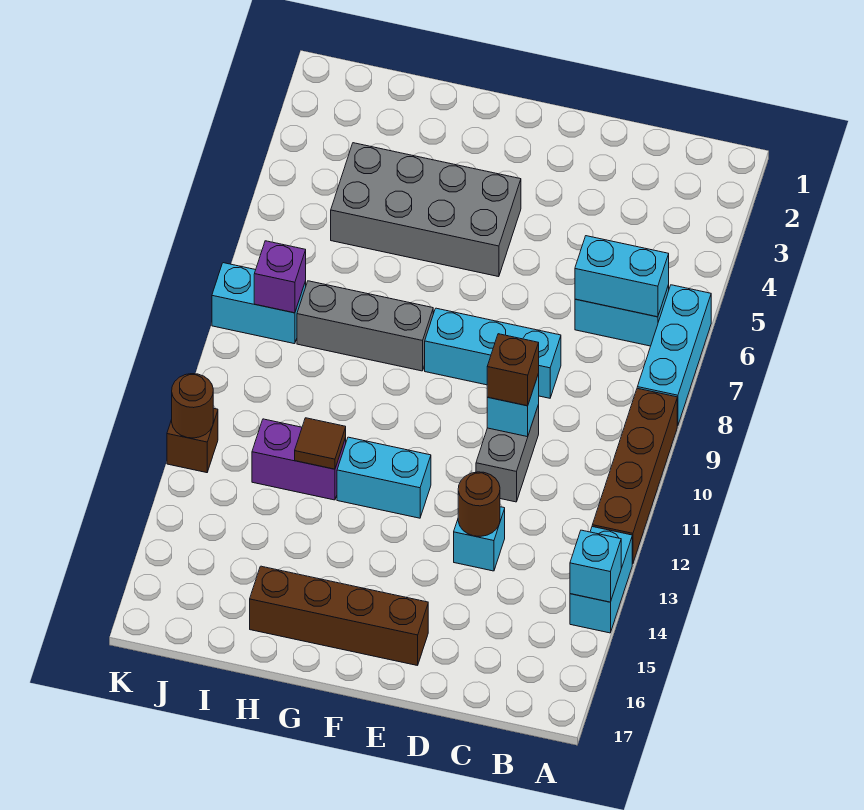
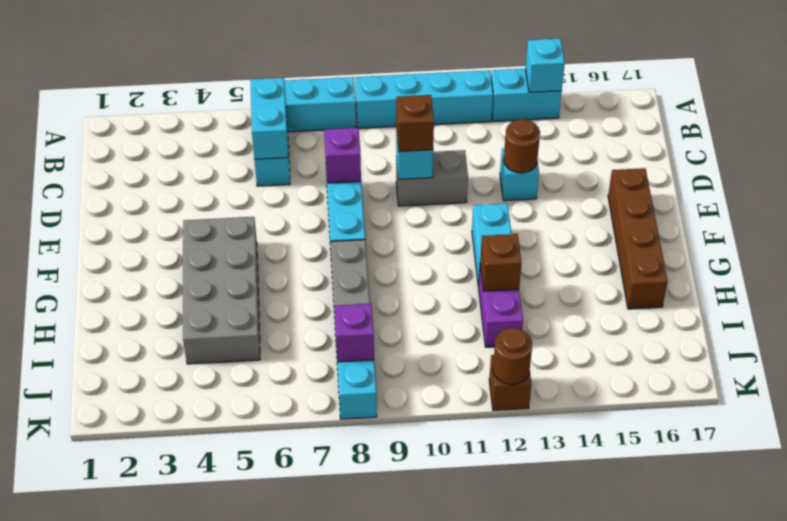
brown 1x4 brick [592,388,677,564] -> cyan 1x4 brick [355,70,493,128]
none -> purple 1x1 brick [324,127,361,183]
brown 1x1 tile [295,418,346,469] -> brown 1x1 brick [480,234,522,291]

